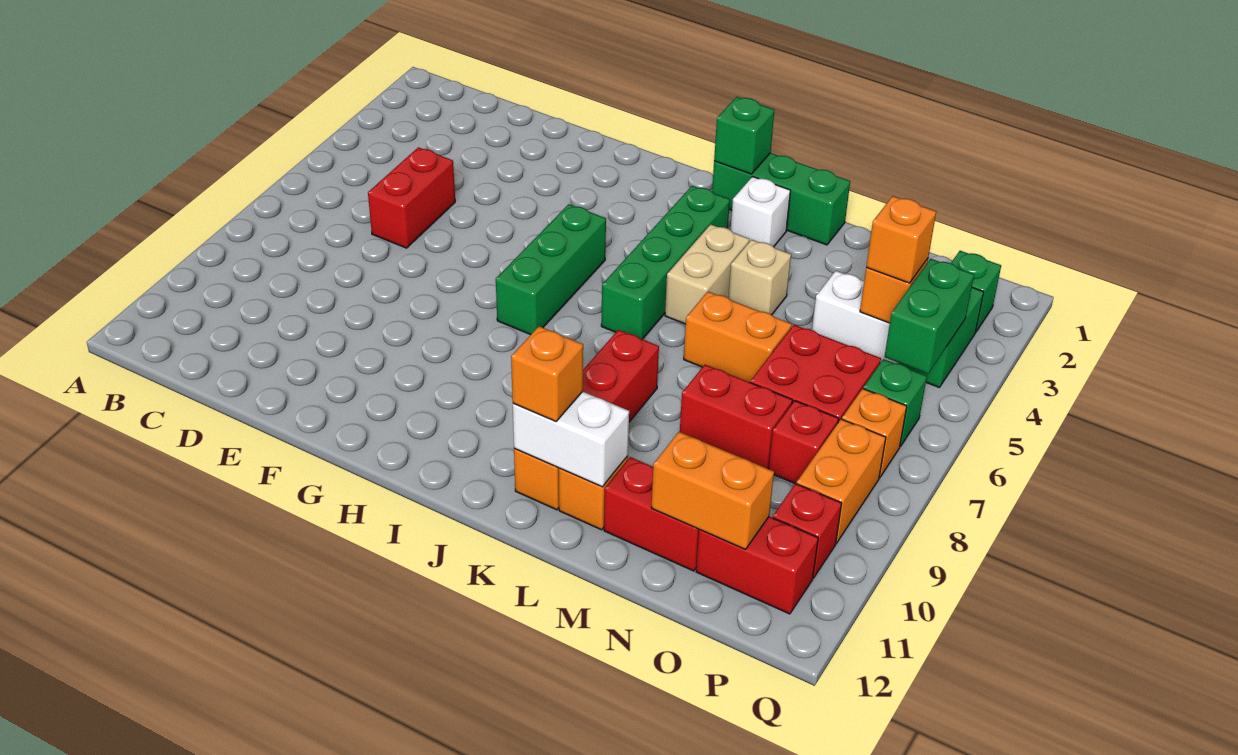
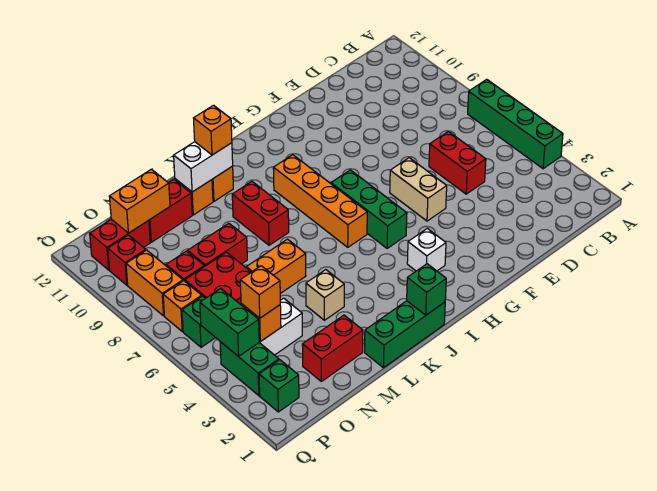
none -> orange 1x4 brick [273,155,367,247]
green 1x4 brick [601,186,730,339] -> green 1x4 brick moved to [468,79,563,169]
white 1x1 brick [731,177,791,247] -> white 1x1 brick moved to [407,228,446,271]
tan 1x2 brick [665,224,749,324] -> tan 1x2 brick moved to [390,158,447,221]
none -> red 1x2 brick [302,315,363,381]

